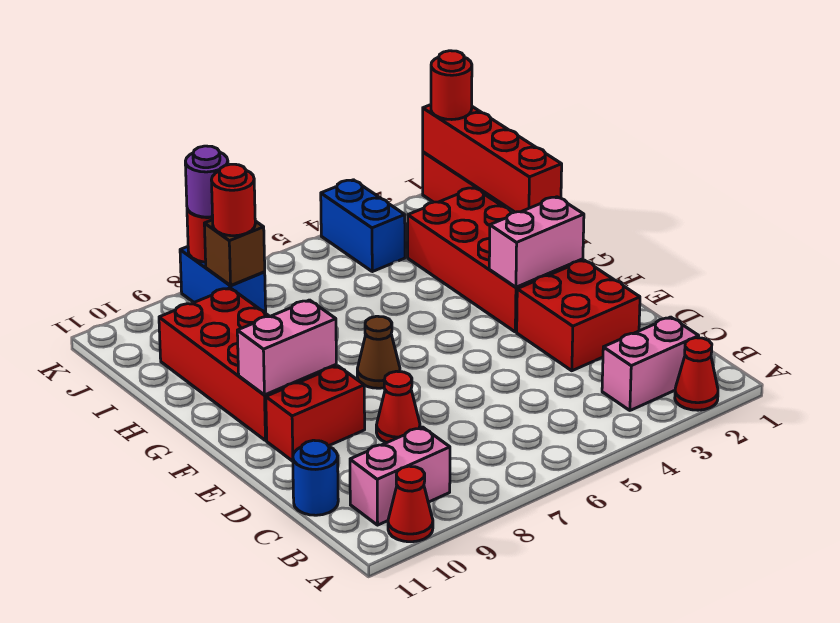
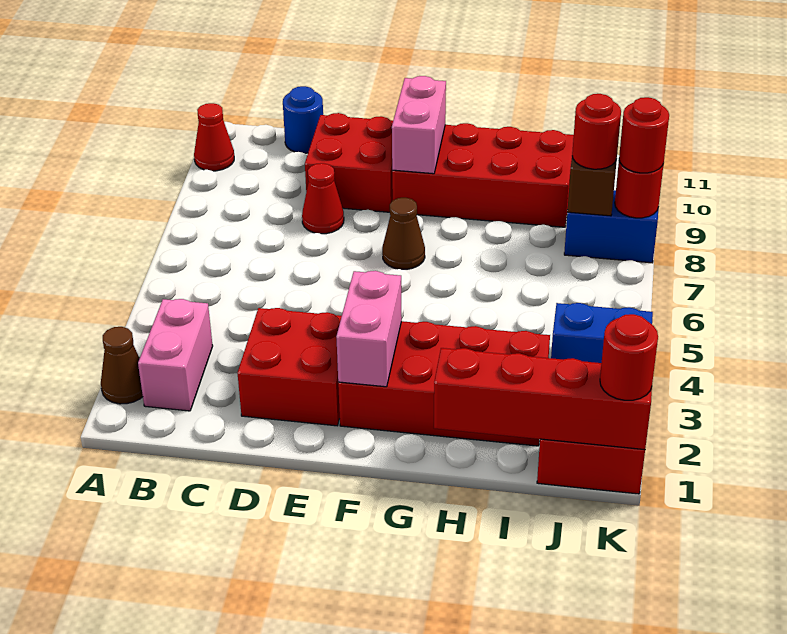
red 1x1 cone [675,338,718,410] -> brown 1x1 cone [101,327,143,404]
pink 1x2 brick [350,427,450,525] -> none
red 1x2 brick [266,366,365,461] -> red 2x2 brick [305,113,393,212]
purple 1x1 round brick [185,146,228,217] -> red 1x1 round brick [619,97,669,173]

